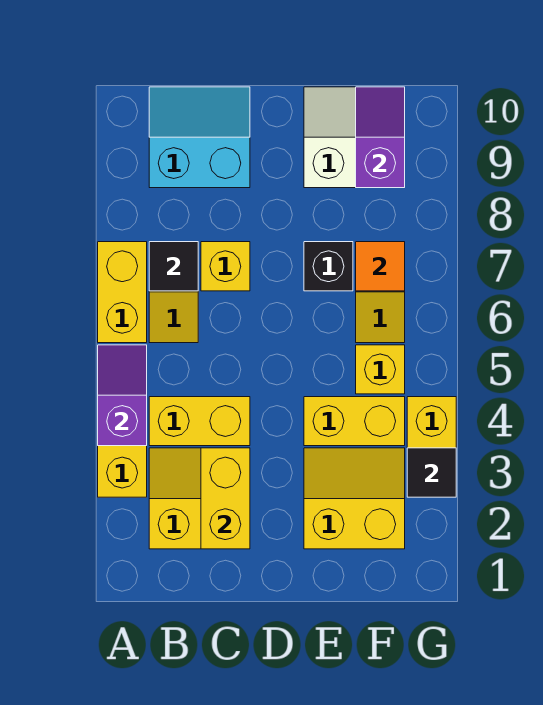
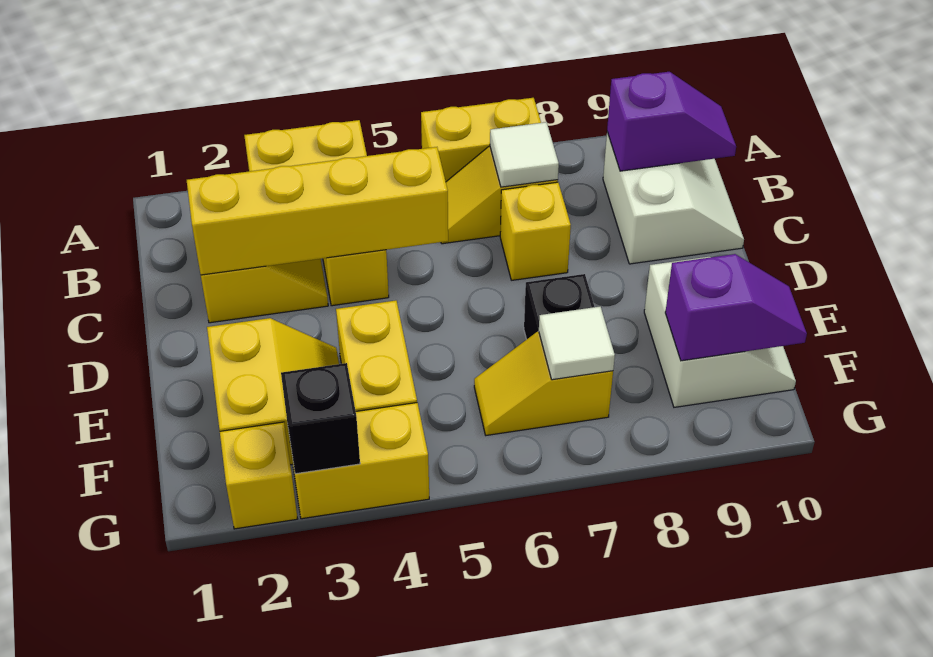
purple 1x2 slope [98,345,147,446] -> purple 1x2 slope moved to [607,72,736,171]
black 1x1 tile [149,242,198,291] -> white 1x1 tile [490,122,559,187]
cyan 2x2 slope [149,87,250,188] -> white 2x2 slope [603,132,744,264]
yellow 1x2 brick [201,448,250,549] -> yellow 1x4 brick [187,147,448,275]
yellow 1x1 brick [356,345,405,394] -> yellow 1x1 brick moved to [220,422,298,529]
orange 1x1 tile [356,242,405,291] -> white 1x1 tile [539,307,615,380]
black 1x1 tile [407,448,456,497] -> black 1x1 brick [281,363,360,474]

